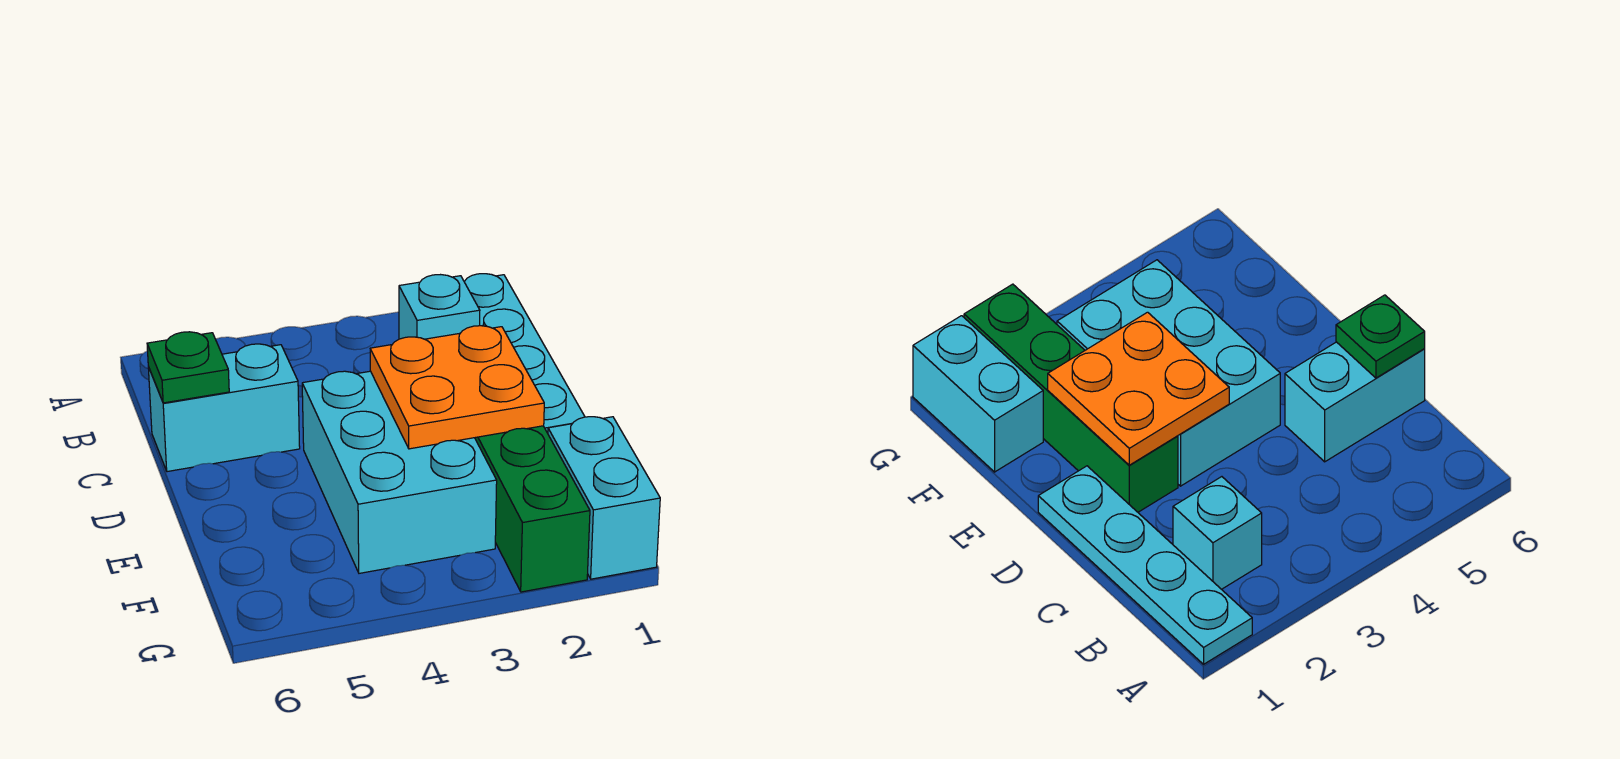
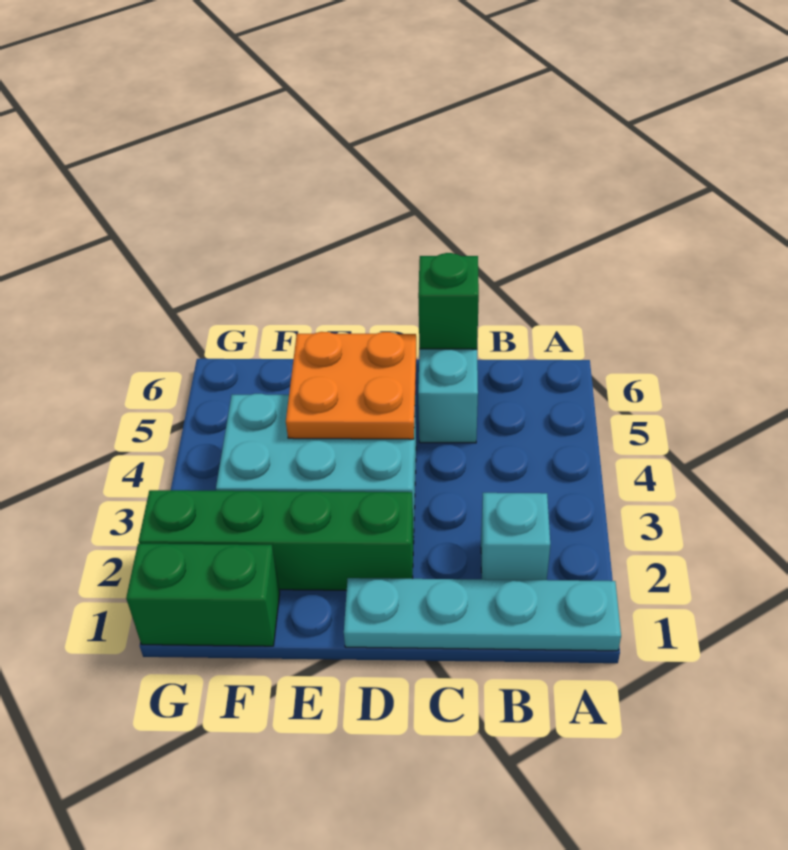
green 1x1 plate [147,332,229,403] -> green 1x1 brick [418,253,479,349]
orange 2x2 plate [370,326,544,449] -> orange 2x2 plate moved to [286,332,416,439]
cyan 1x2 brick [548,417,660,579] -> green 1x2 brick [126,544,280,646]

